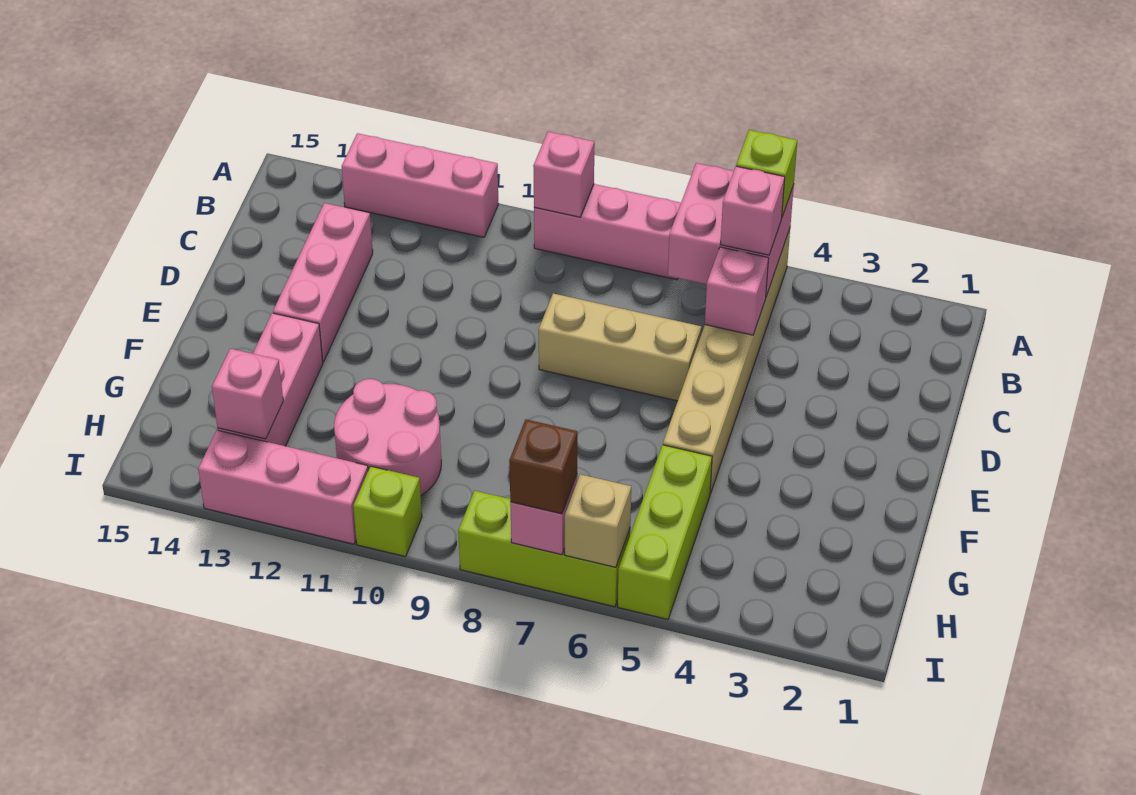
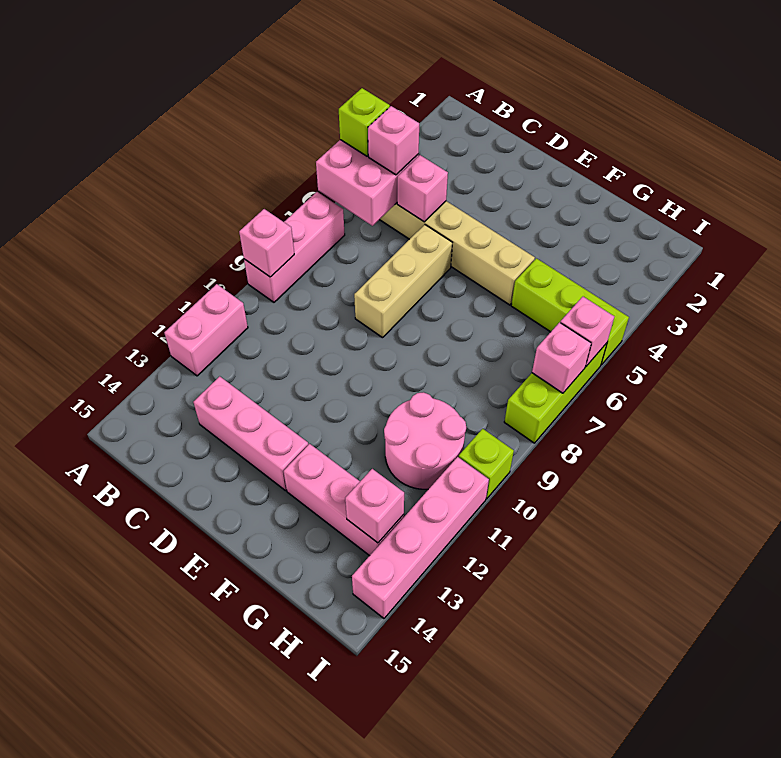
pink 1x3 brick [342,133,499,237] -> pink 1x2 brick [164,284,248,376]
tan 1x1 brick [565,474,631,567] -> pink 1x1 brick [560,297,614,367]
brown 1x1 brick [509,419,577,514] -> none
pink 1x3 brick [198,430,368,544] -> pink 1x4 brick [352,457,489,618]

